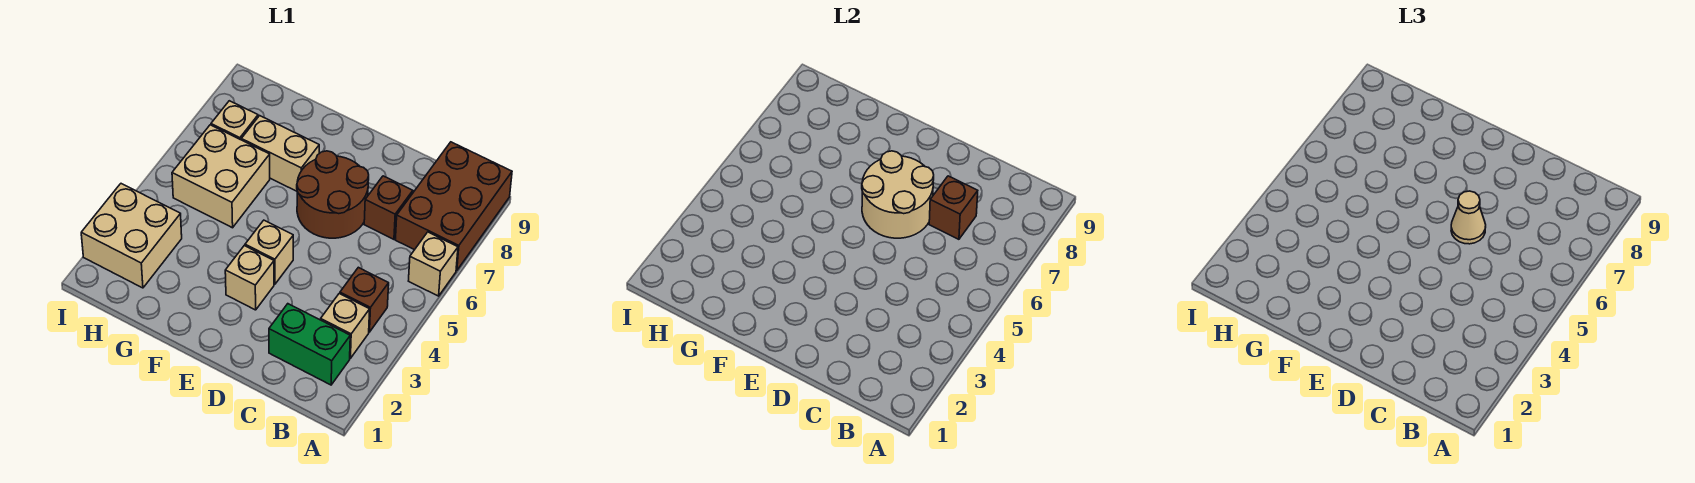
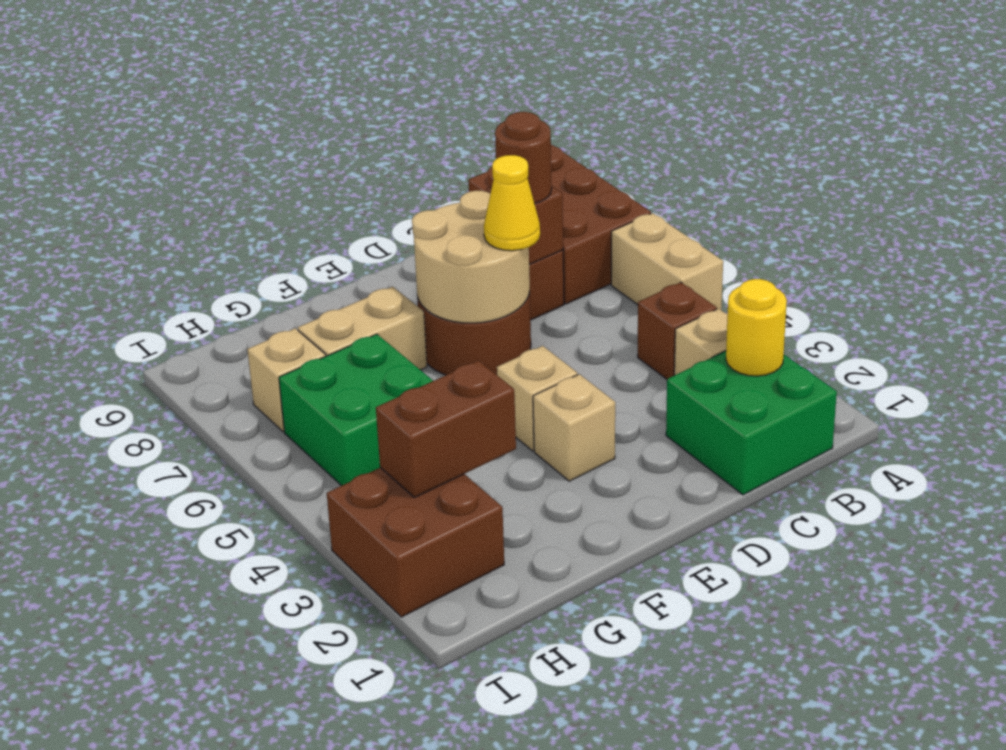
tan 1x1 brick [409,232,458,296] -> tan 1x2 brick [611,213,723,310]
green 1x2 brick [269,304,350,385] -> green 2x2 brick [666,351,837,495]
none -> yellow 1x1 round brick [726,279,787,376]
none -> brown 1x1 round brick [495,112,552,204]
tan 1x1 cone [1451,191,1486,244] -> yellow 1x1 cone [484,155,540,251]
none -> brown 1x2 brick [376,361,516,498]
tan 2x2 brick [172,125,270,228] -> green 2x2 brick [279,334,433,486]
tan 2x2 brick [81,184,182,288] -> brown 2x2 brick [327,467,504,617]

